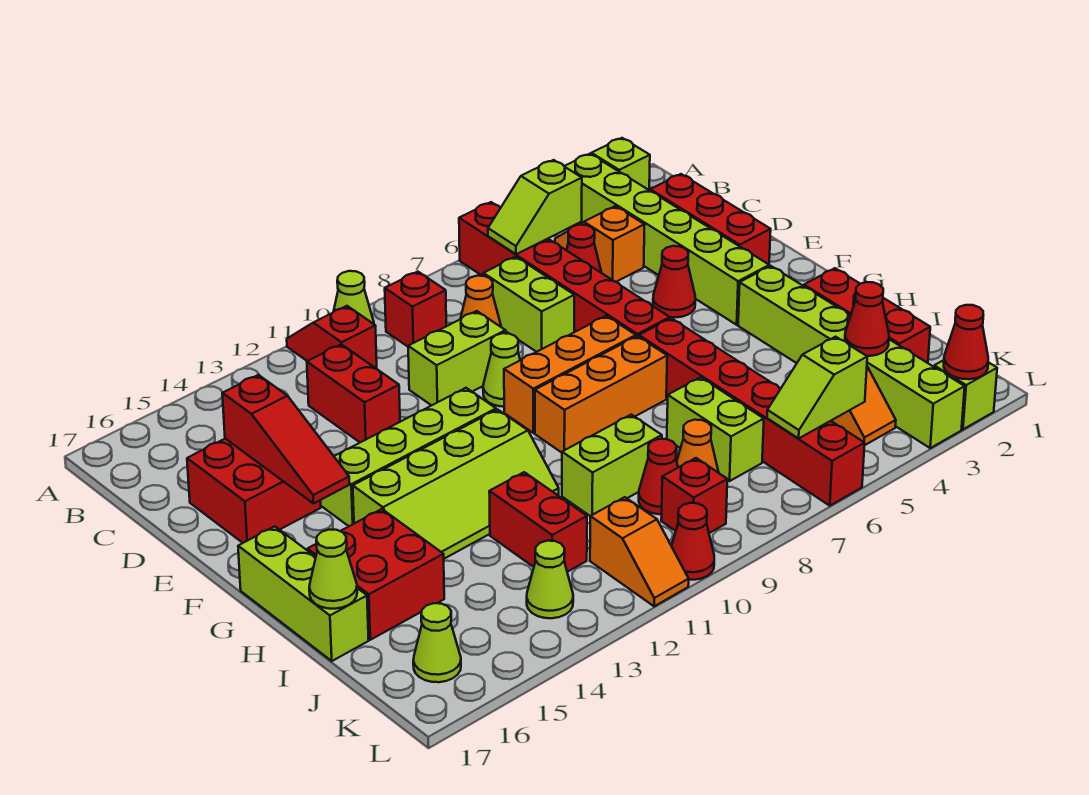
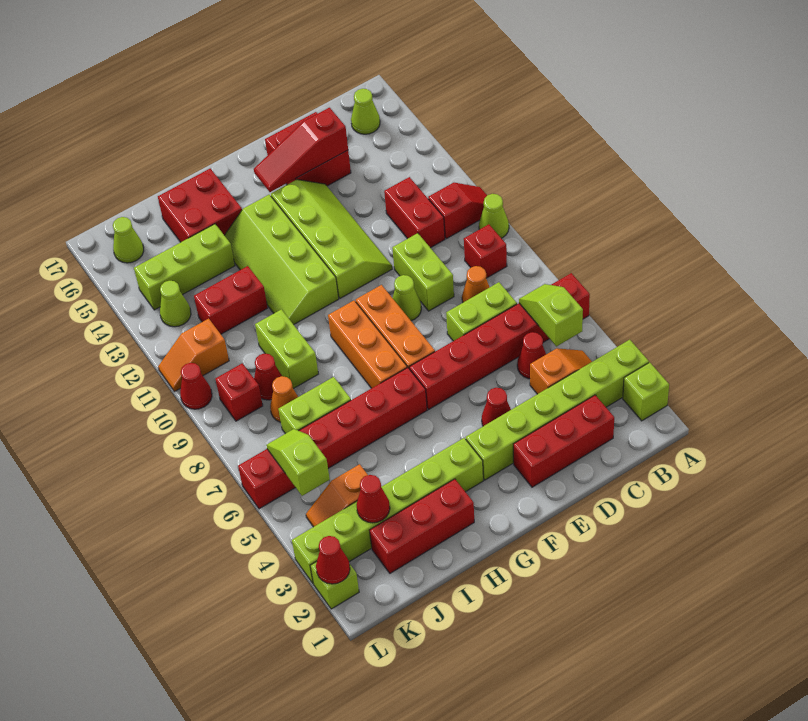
red 1x2 brick [307,344,400,442] -> red 1x2 brick turned to [384,177,445,248]
lime 1x3 brick [238,527,369,661] -> lime 1x3 brick moved to [134,224,235,310]
lime 1x1 cone [309,530,357,609] -> lime 1x1 cone moved to [351,89,380,134]

